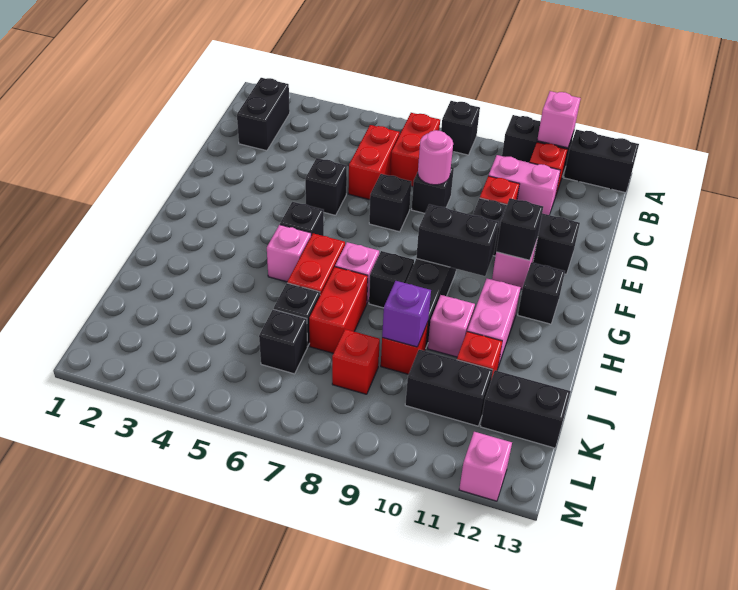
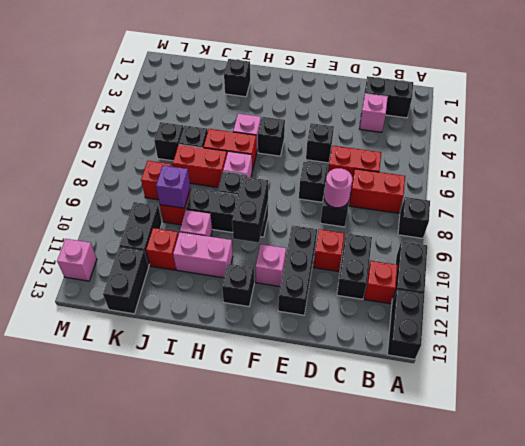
pink 1x1 brick [537,91,581,148] -> pink 1x1 brick moved to [359,94,388,132]
pink 1x2 brick [489,155,561,215] -> black 1x2 brick [337,233,372,299]
black 1x1 brick [496,198,543,260] -> black 1x1 brick moved to [224,59,250,97]

